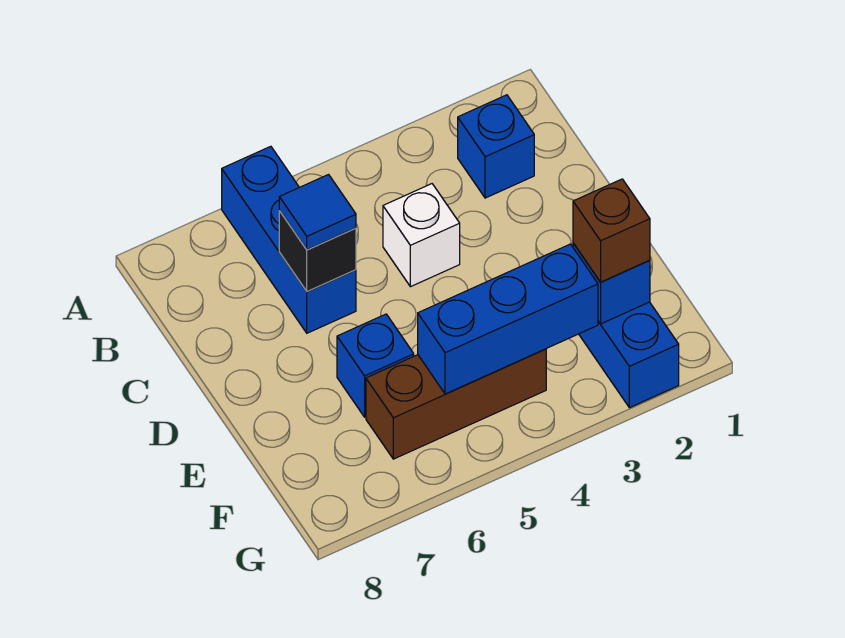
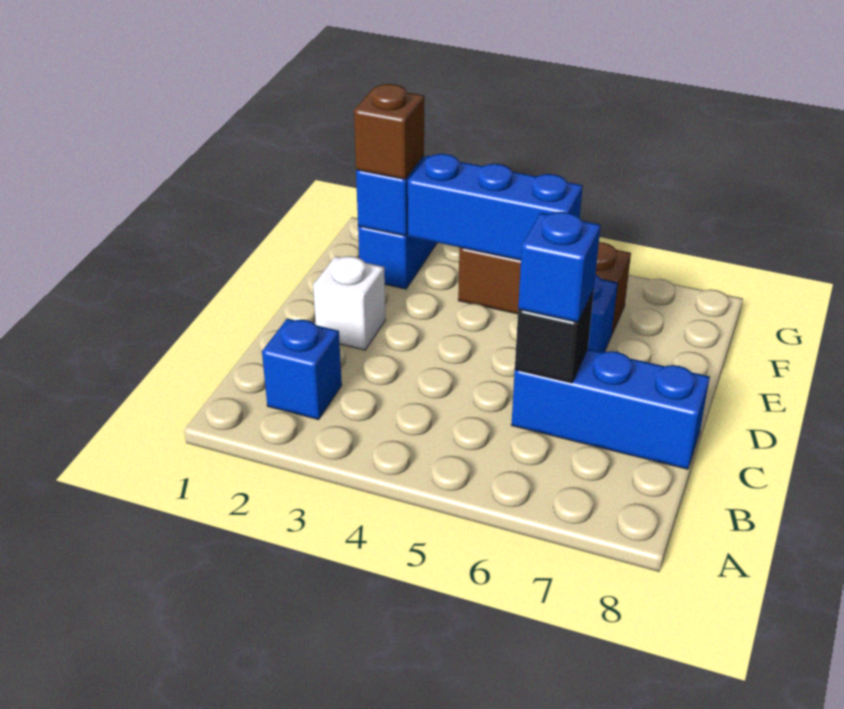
blue 1x3 brick [222,146,356,333] -> blue 1x3 brick turned to [511,349,710,469]
white 1x1 brick [383,184,460,287] -> white 1x1 brick moved to [313,256,385,350]
blue 1x1 tile [279,175,356,250] -> blue 1x1 brick [518,212,601,322]

